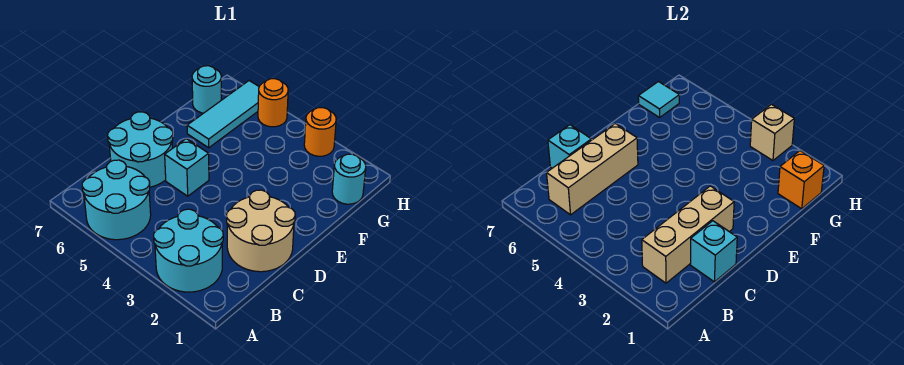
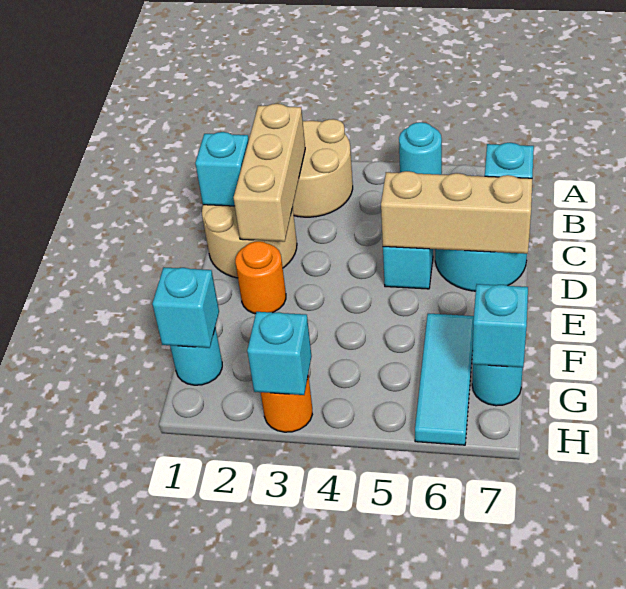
cyan 2x2 round brick [154,209,223,292] -> tan 2x2 round brick [293,119,353,217]
cyan 2x2 round brick [82,160,151,240] -> cyan 1x1 round brick [399,122,442,175]
tan 1x3 brick [547,124,638,215] -> tan 1x3 brick turned to [381,171,532,254]
orange 1x1 brick [778,151,824,209] -> cyan 1x1 brick [152,267,219,348]
cyan 1x1 tile [638,82,679,117] -> cyan 1x1 brick [472,284,528,367]
tan 1x1 brick [750,104,794,160] -> cyan 1x1 brick [247,312,311,395]
orange 1x1 round brick [258,79,288,127] -> orange 1x1 round brick moved to [235,241,286,314]

